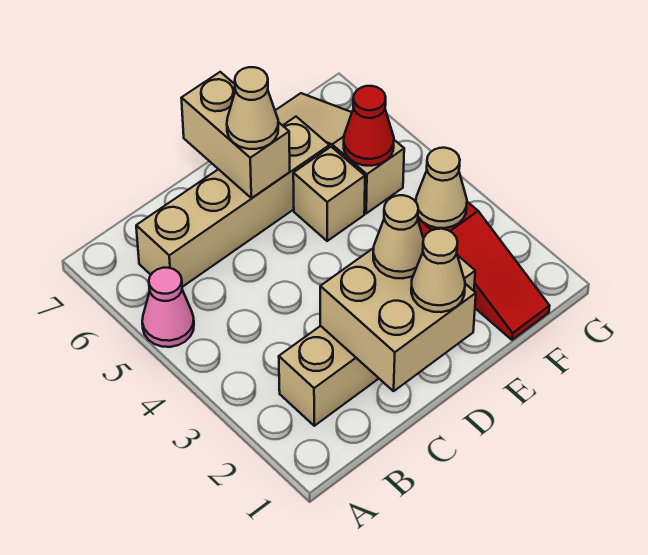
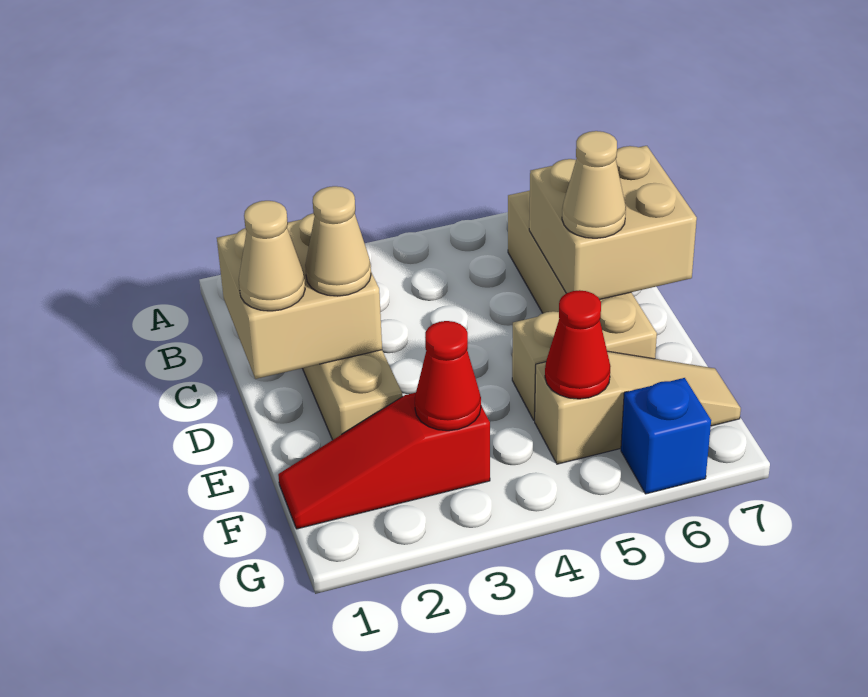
pink 1x1 cone [142,268,194,347] -> none
tan 1x2 brick [181,72,290,198] -> tan 2x2 brick [529,146,697,300]
tan 1x1 cone [416,148,467,228] -> red 1x1 cone [415,321,481,431]
none -> blue 1x1 brick [621,378,711,494]

